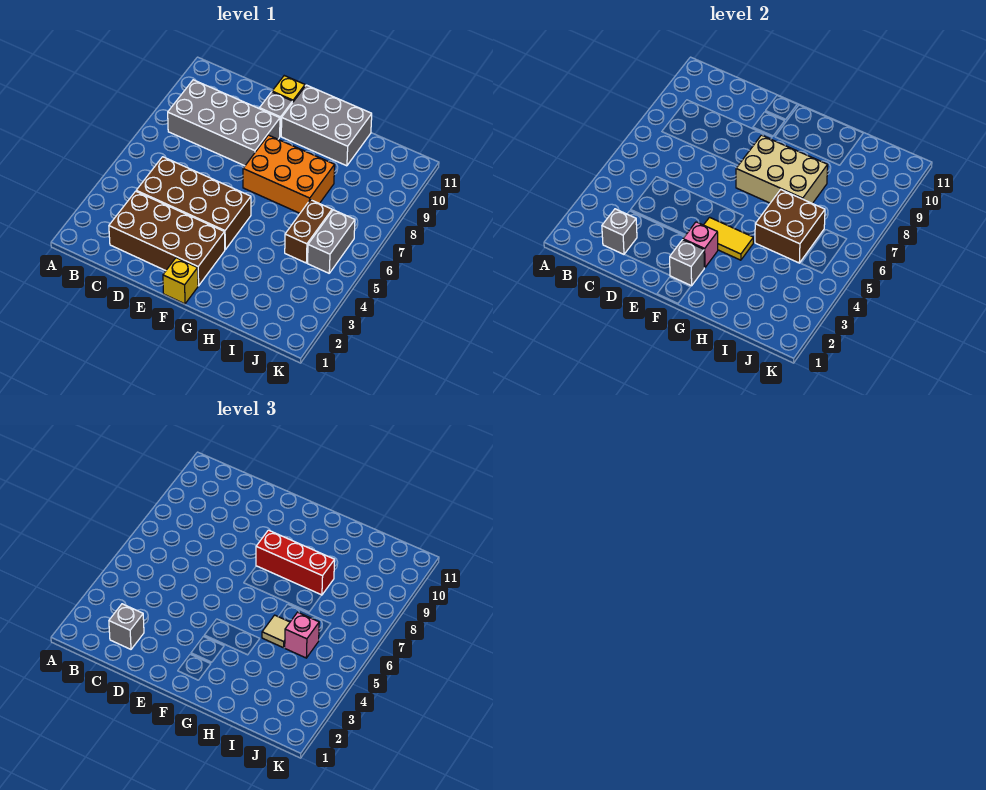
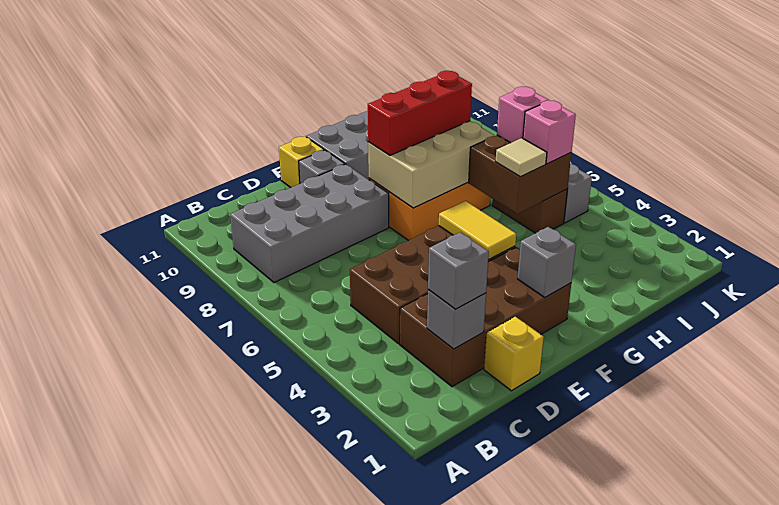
yellow 1x1 brick [163,258,198,304] -> yellow 1x1 brick moved to [484,317,544,391]
pink 1x1 brick [683,222,718,268] -> pink 1x1 brick moved to [497,87,548,143]
yellow 1x2 tile [704,217,753,260] -> yellow 1x2 tile turned to [439,201,516,259]

